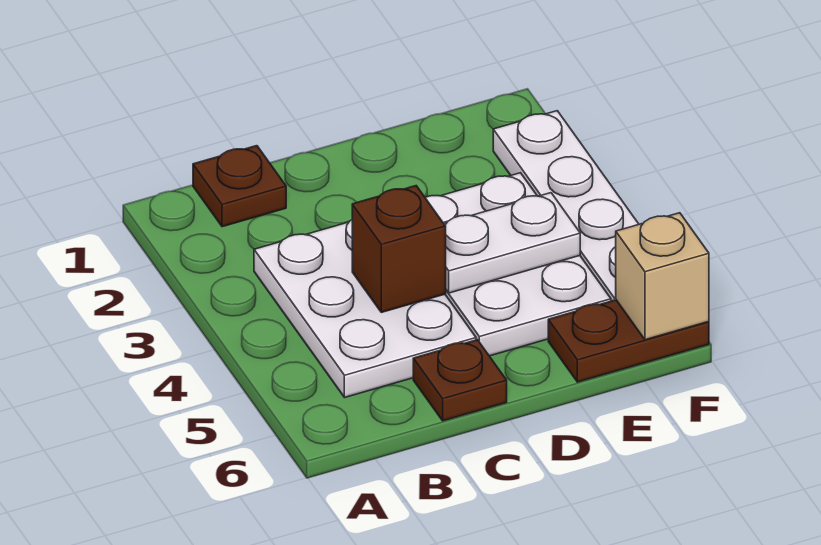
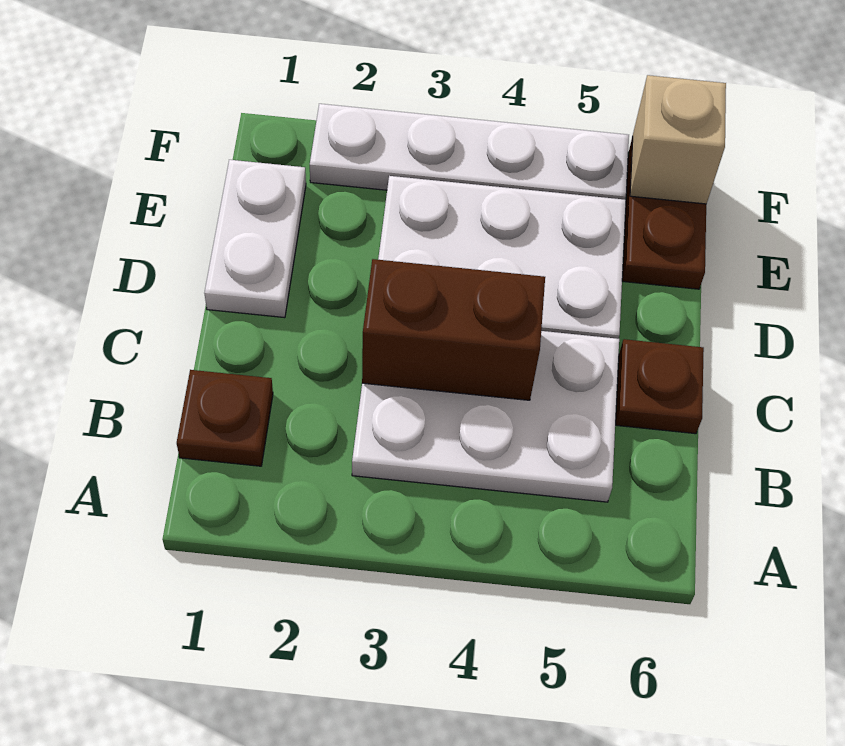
brown 1x1 brick [352,186,446,312] -> brown 1x2 brick [362,259,545,400]
white 1x2 plate [444,193,580,293] -> white 1x2 plate moved to [204,160,306,318]

